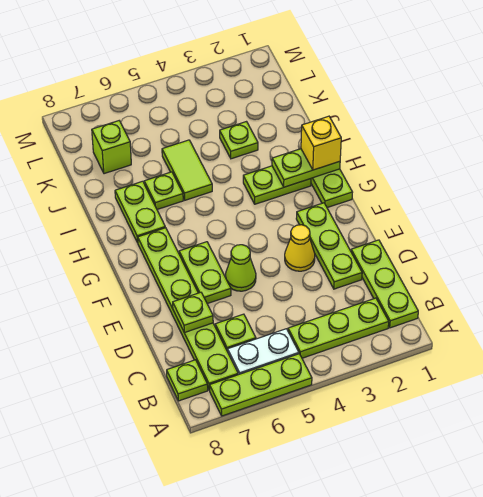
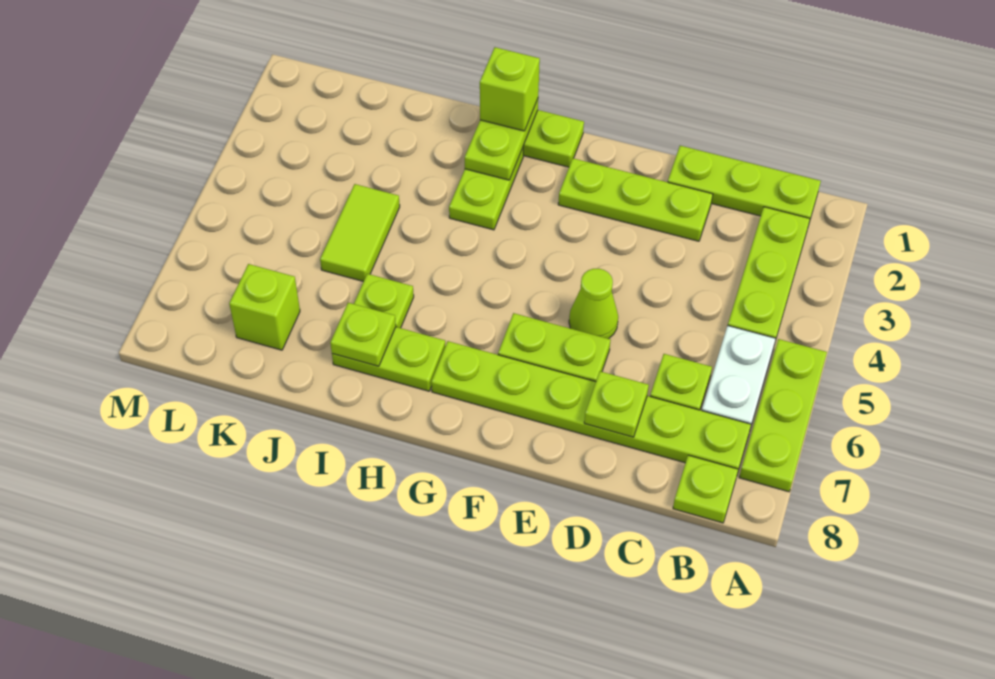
yellow 1x1 cone [285,225,315,271] -> none
yellow 1x1 brick [301,116,341,170] -> lime 1x1 brick [480,47,540,131]
lime 1x2 tile [162,140,212,200] -> lime 1x2 tile turned to [320,184,400,281]
lime 1x1 plate [220,122,258,159] -> lime 1x1 plate moved to [330,303,396,366]

